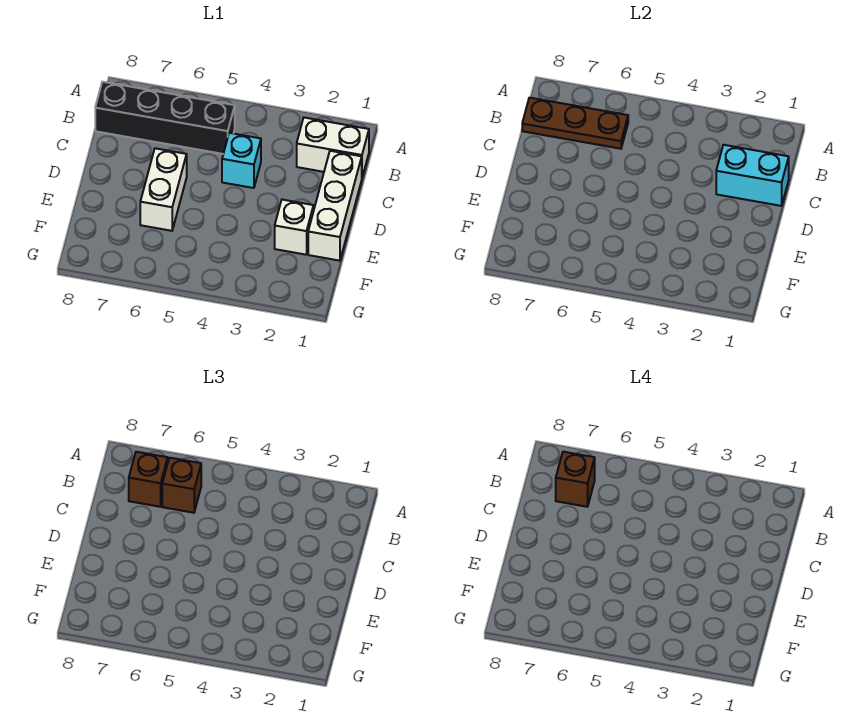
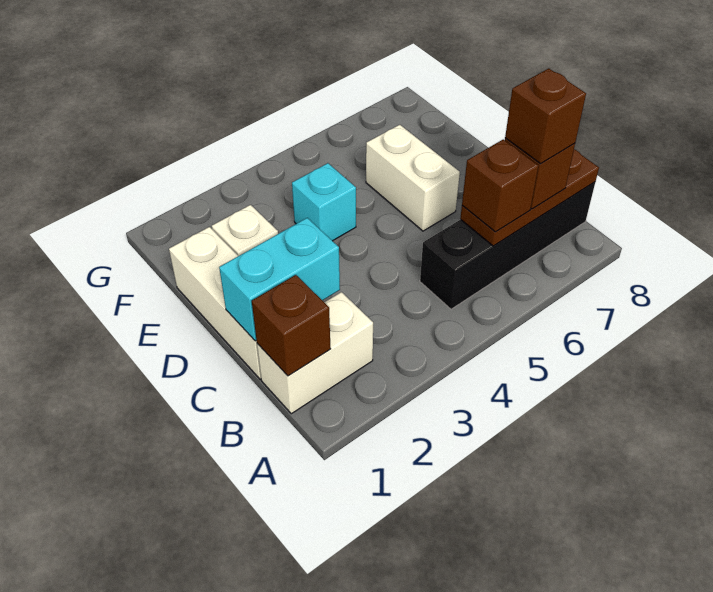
none -> brown 1x1 brick [252,275,331,376]
cyan 1x1 brick [222,133,261,188] -> cyan 1x1 brick moved to [292,163,356,241]

